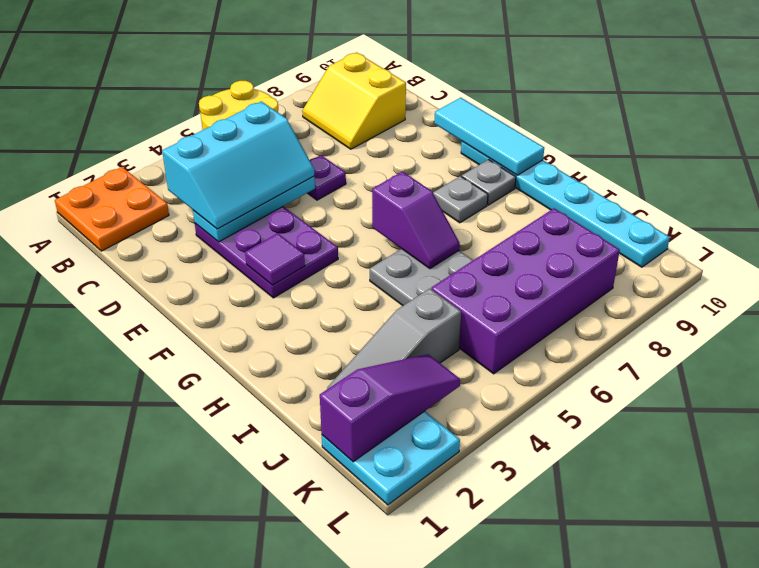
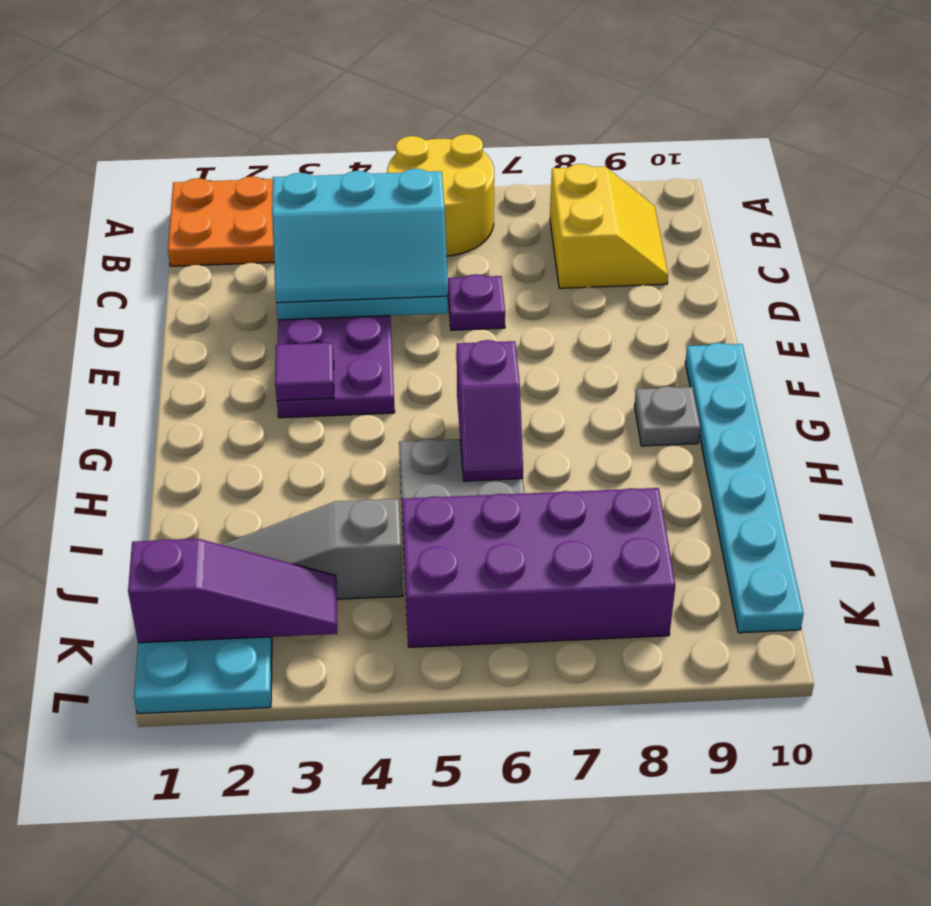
yellow 2x2 slope [302,53,406,149] -> yellow 2x2 slope turned to [550,164,668,288]
cyan 1x3 tile [434,98,544,175] -> none
grey 1x1 plate [433,176,488,223] -> none

